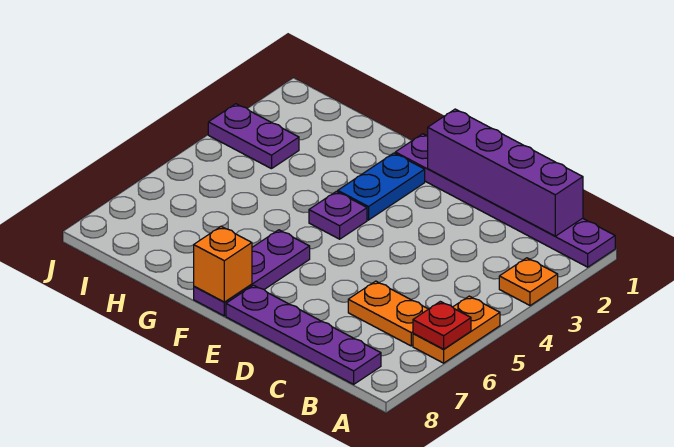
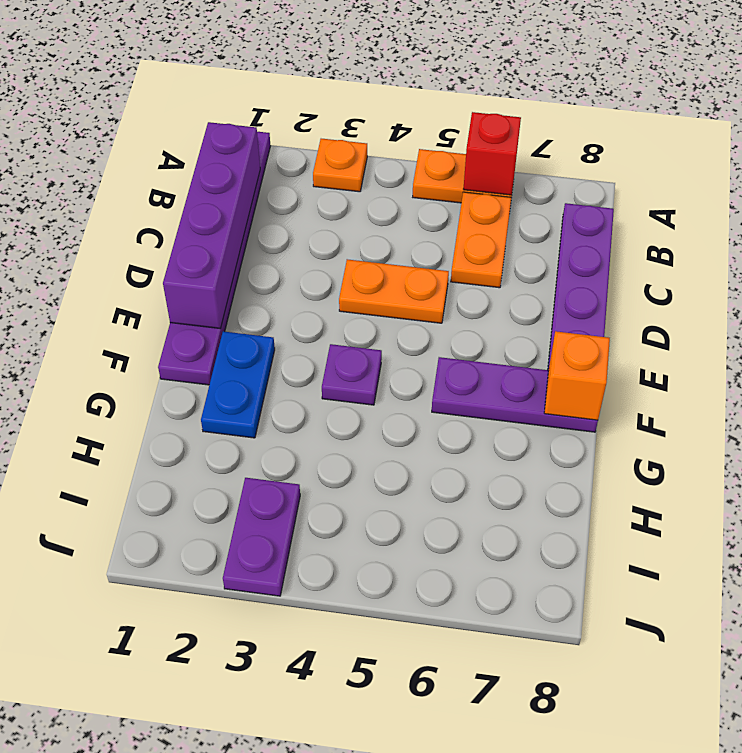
red 1x1 plate [413,301,471,349] -> red 1x1 brick [464,112,521,195]
none -> orange 1x2 plate [339,259,449,323]
blue 1x2 plate [338,153,425,220] -> blue 1x2 plate turned to [201,331,275,438]

